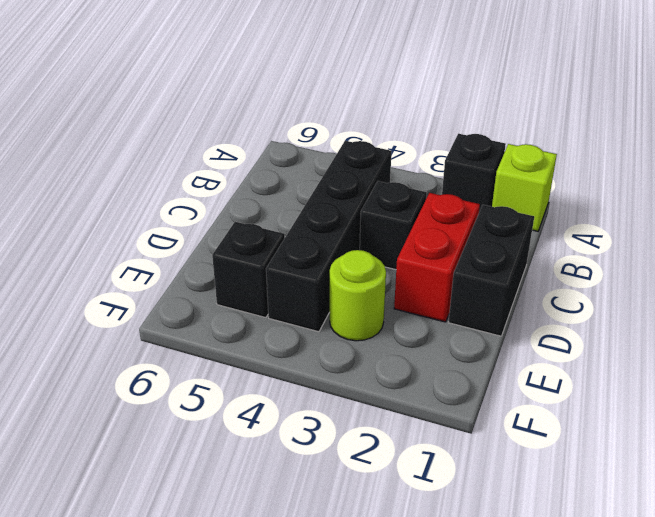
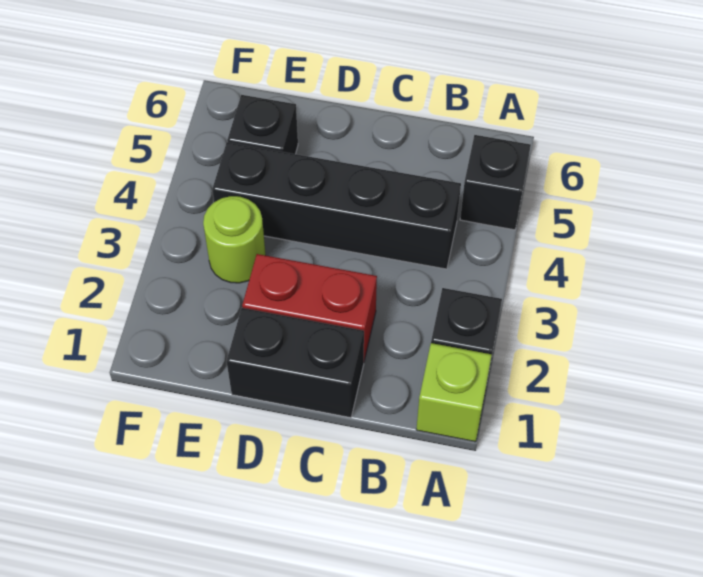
black 1x1 brick [360,181,427,270] -> black 1x1 brick moved to [460,135,531,230]

